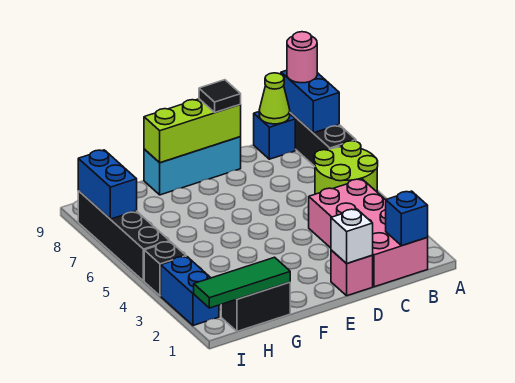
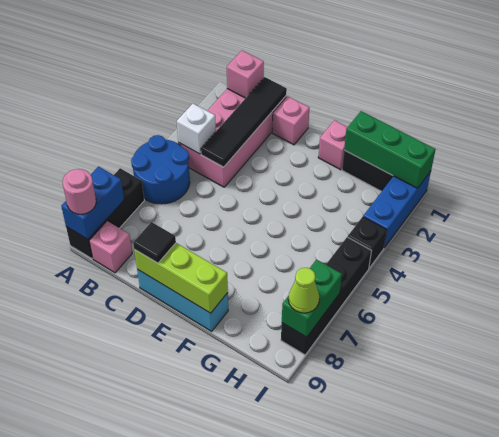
lime 2x2 round brick [314,141,378,194] -> blue 2x2 round brick [131,135,190,204]
blue 1x1 brick [386,191,428,246] -> pink 1x1 brick [227,51,264,98]
blue 1x1 brick [254,112,295,159] -> pink 1x1 brick [89,221,132,273]
lime 1x1 cone [259,73,290,124] -> lime 1x1 cone moved to [288,268,319,313]
none -> black 1x4 tile [201,77,287,167]
white 1x1 brick [331,209,373,264] -> white 1x1 brick moved to [177,104,216,154]
none -> pink 1x1 brick [318,120,347,170]
green 1x3 tile [194,257,290,308] -> green 1x3 brick [344,111,436,188]
blue 1x2 brick [161,256,219,326] -> blue 1x3 brick [363,171,431,248]
blue 1x2 brick [78,150,137,219] -> green 1x2 brick [282,260,342,337]

